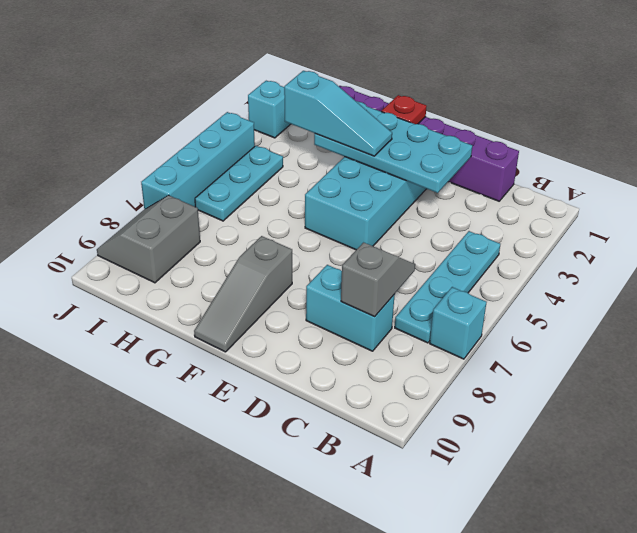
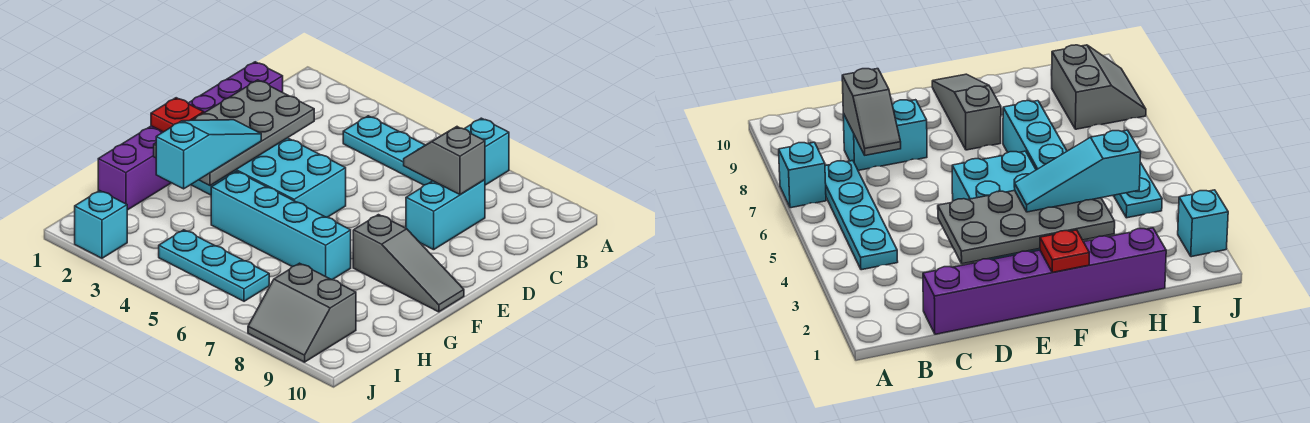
cyan 2x4 plate [314,101,472,193] -> grey 2x4 plate [154,80,314,185]
cyan 1x4 brick [141,112,255,209] -> cyan 1x4 brick moved to [211,171,351,280]

